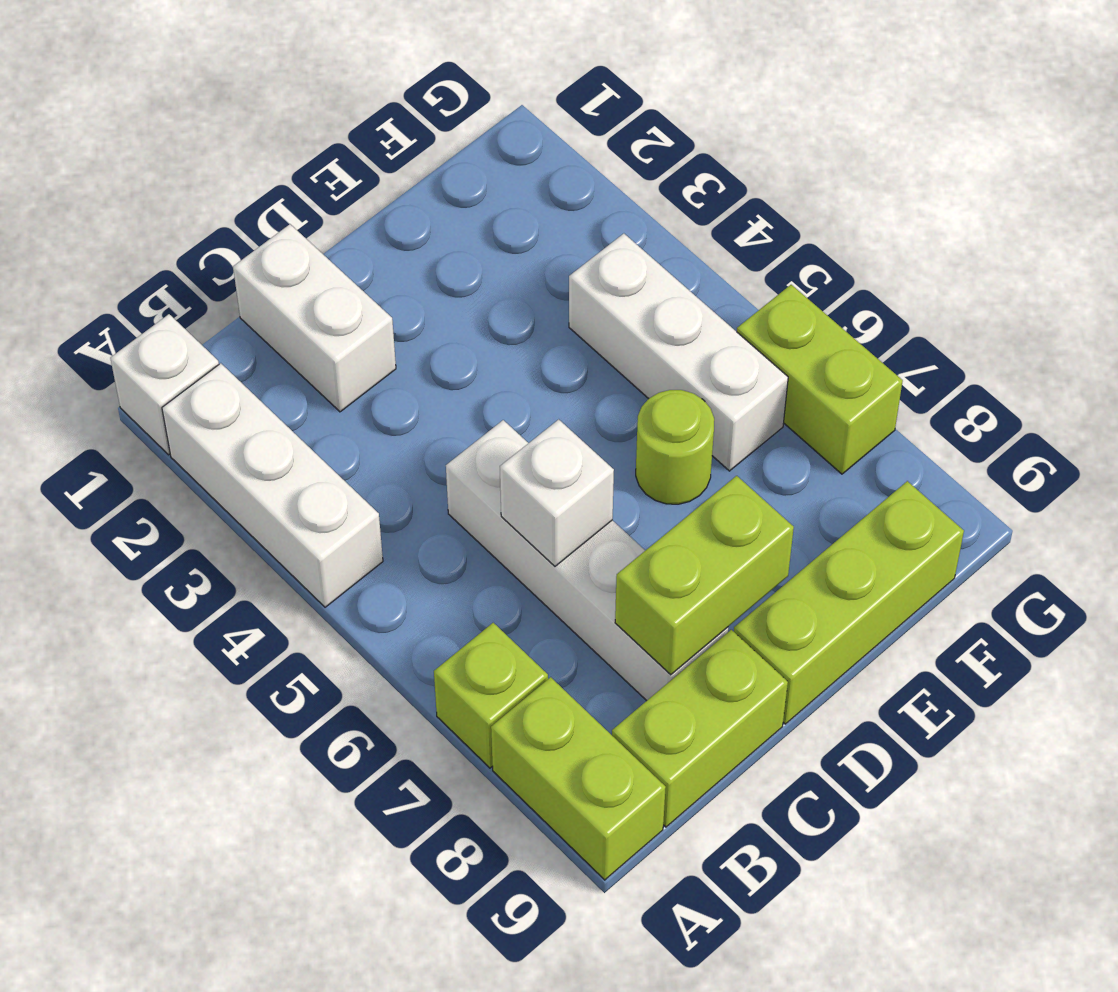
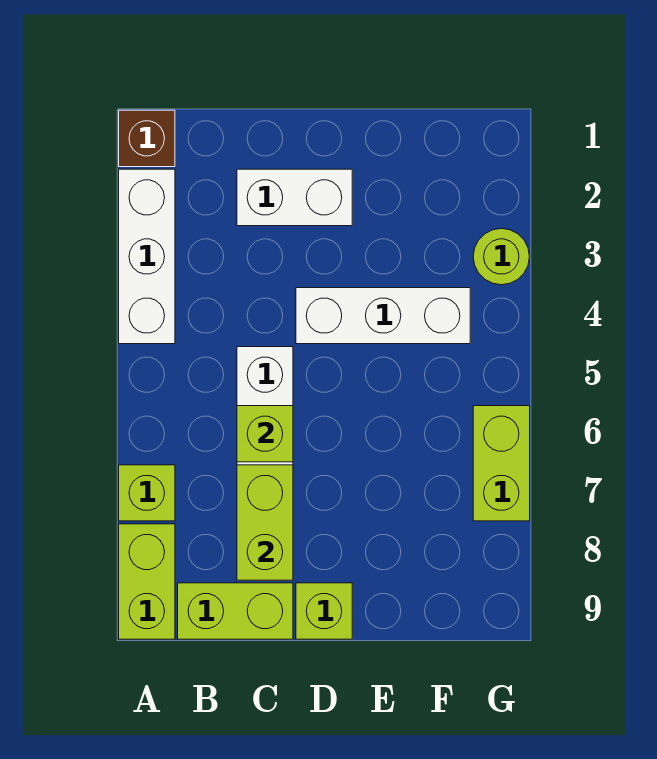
white 1x1 brick [110,314,219,455] -> brown 1x1 brick [119,110,175,167]
white 1x2 brick [233,224,396,412] -> white 1x2 brick turned to [237,169,352,226]
white 1x1 brick [500,419,614,566] -> lime 1x1 brick [237,406,293,462]
lime 1x2 brick [615,476,794,675] -> lime 1x2 brick turned to [237,465,293,580]
lime 1x3 brick [734,481,964,724] -> lime 1x1 brick [296,583,352,639]
lime 1x1 round brick [636,390,714,504] -> lime 1x1 round brick moved to [473,229,529,285]
white 1x3 brick [569,234,788,471] -> white 1x3 brick turned to [296,288,470,344]

